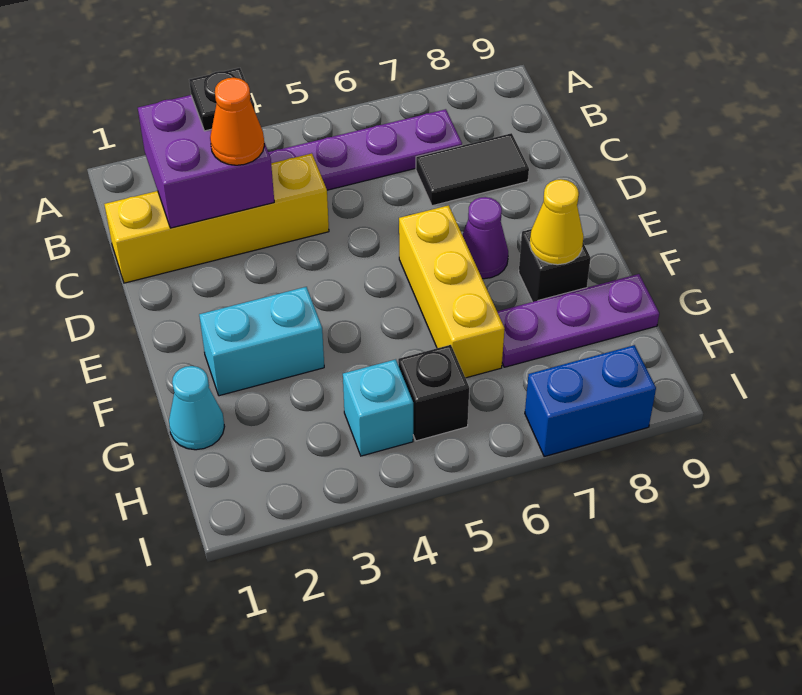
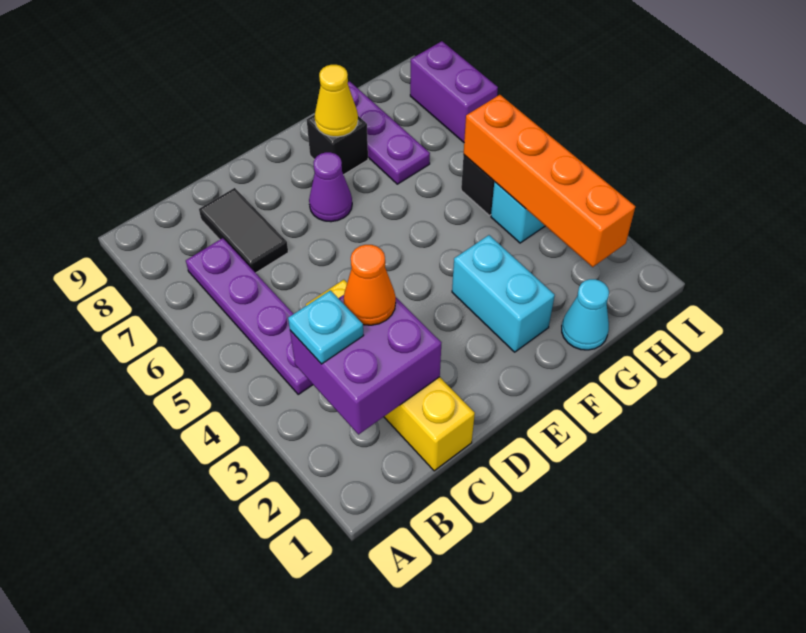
black 1x1 plate [189,68,255,131] -> cyan 1x1 plate [288,290,364,364]
yellow 1x3 brick [399,205,505,378] -> none
none -> orange 1x4 brick [464,95,635,267]
blue 1x2 brick [525,345,656,457] -> purple 1x2 brick [410,41,498,142]

